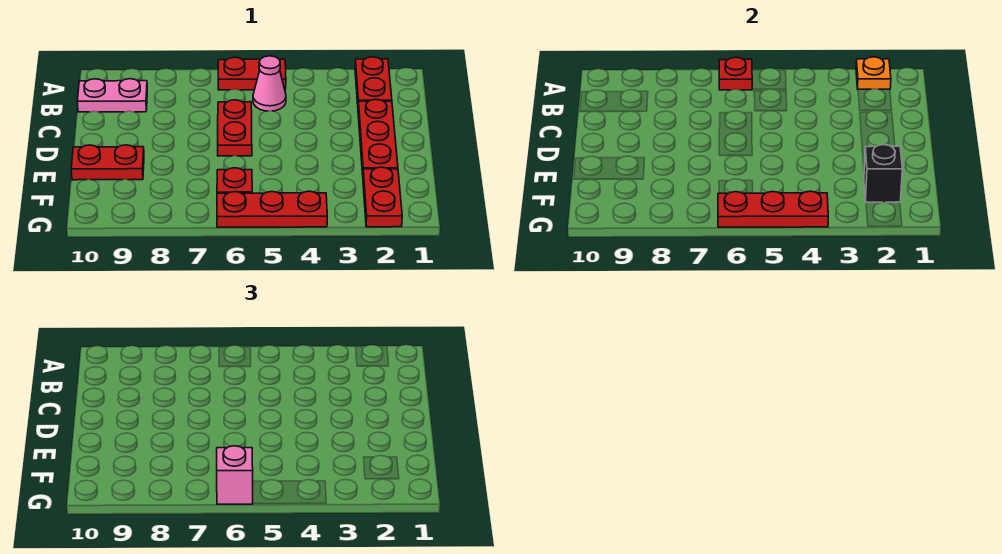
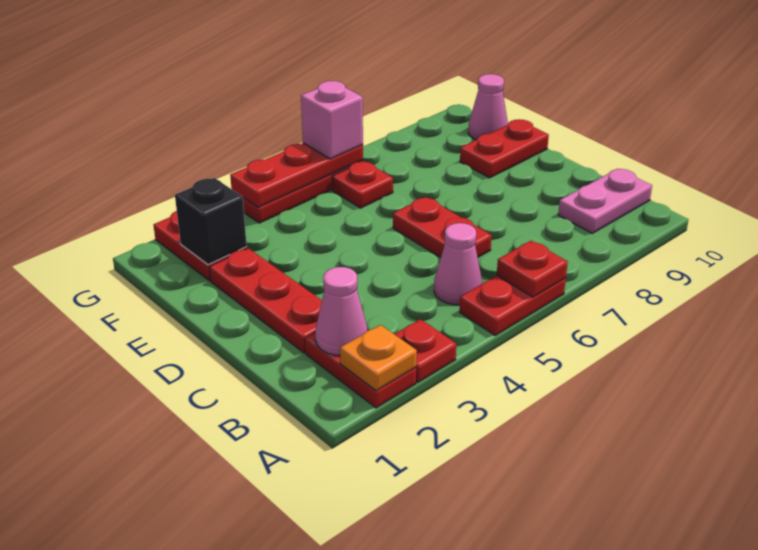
none -> red 1x1 plate [394,319,456,383]
none -> pink 1x1 cone [315,267,368,355]
none -> pink 1x1 cone [468,74,508,140]

